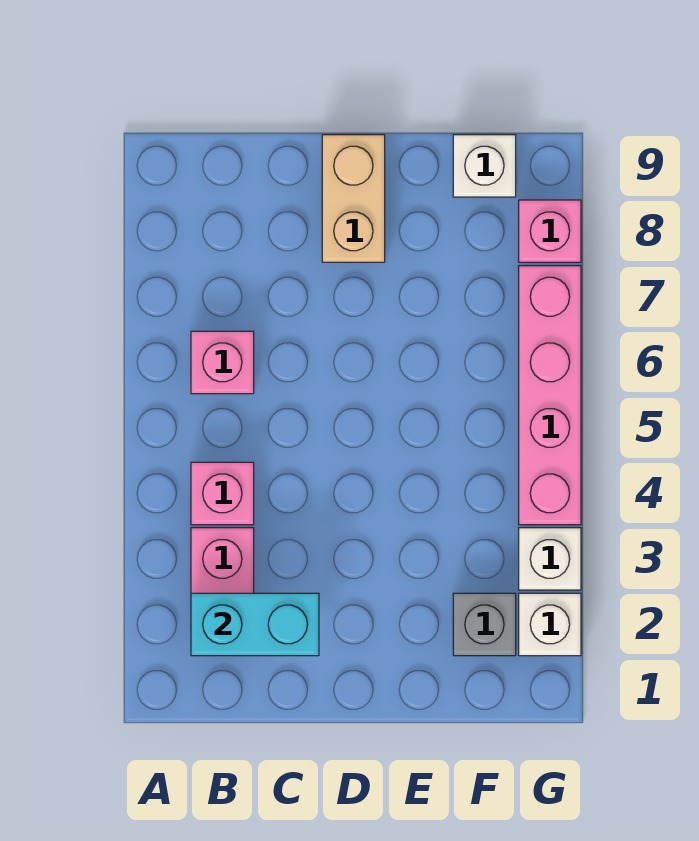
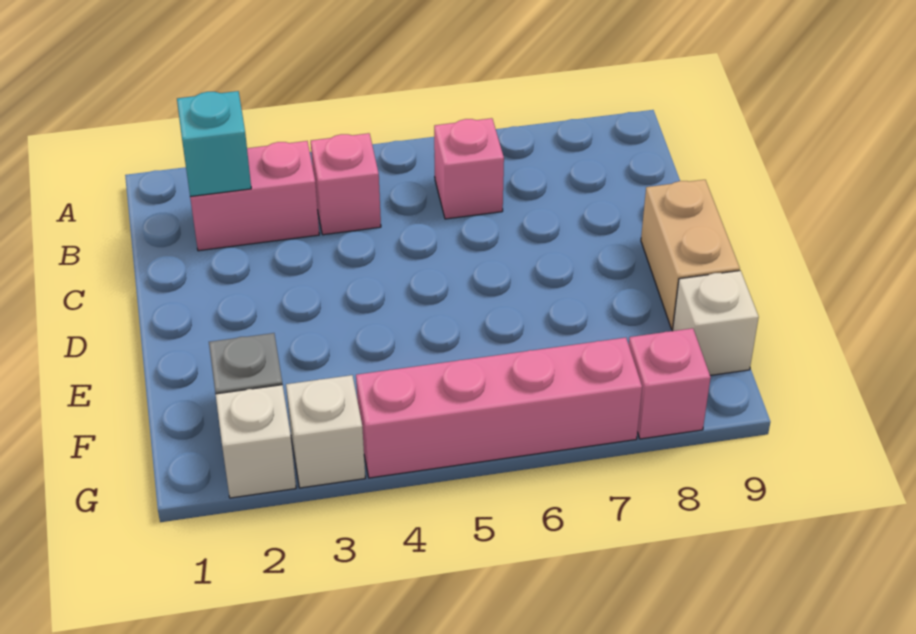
cyan 1x2 brick [191,593,319,656] -> cyan 1x1 brick [177,91,251,197]
tan 1x2 brick [322,135,385,262] -> tan 1x2 brick turned to [641,180,740,330]

